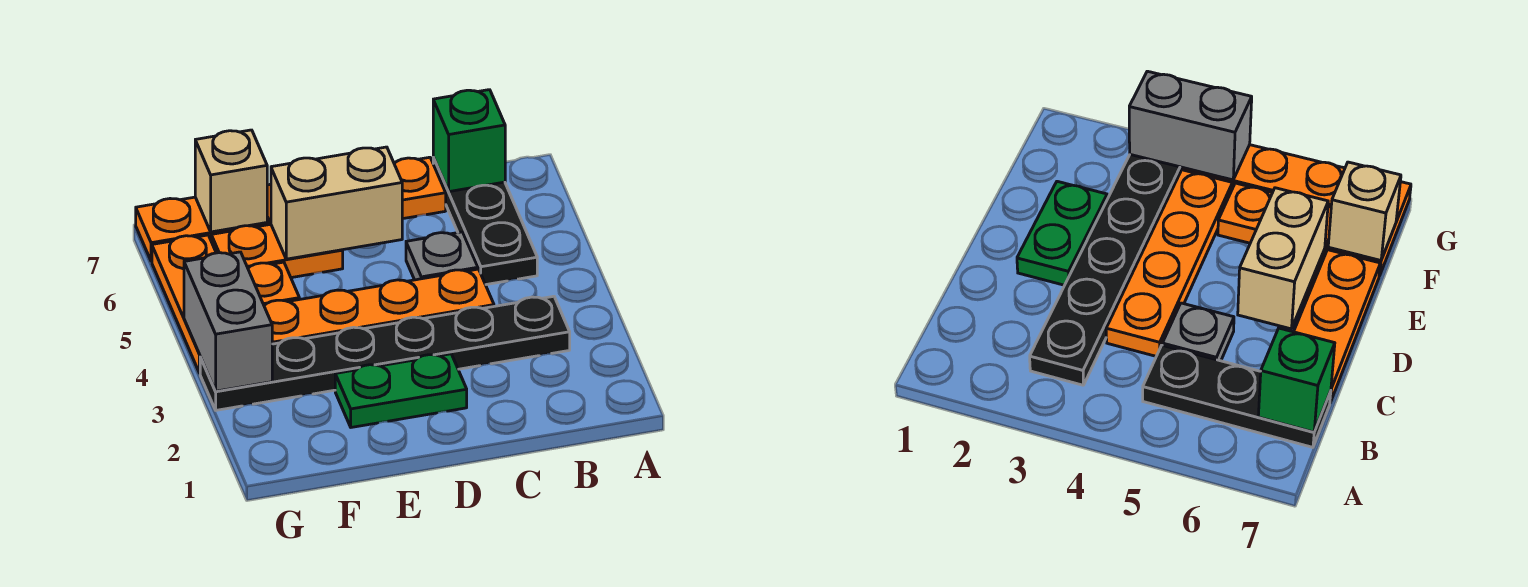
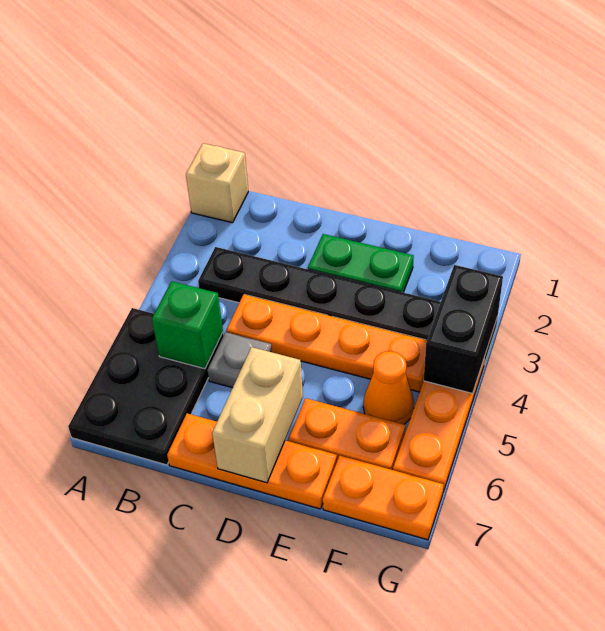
black 1x3 plate [433,158,537,285] -> black 2x3 plate [68,308,224,465]
green 1x1 brick [433,90,505,192] -> green 1x1 brick moved to [152,281,223,369]
tan 1x2 brick [271,147,402,259] -> tan 1x2 brick turned to [212,347,303,483]
orange 1x1 plate [248,262,299,305] -> orange 1x1 cone [363,351,414,424]
tan 1x1 brick [195,130,267,232] -> tan 1x1 brick moved to [186,143,248,223]
grey 1x2 brick [184,252,272,391] -> black 1x2 brick [424,265,503,393]

